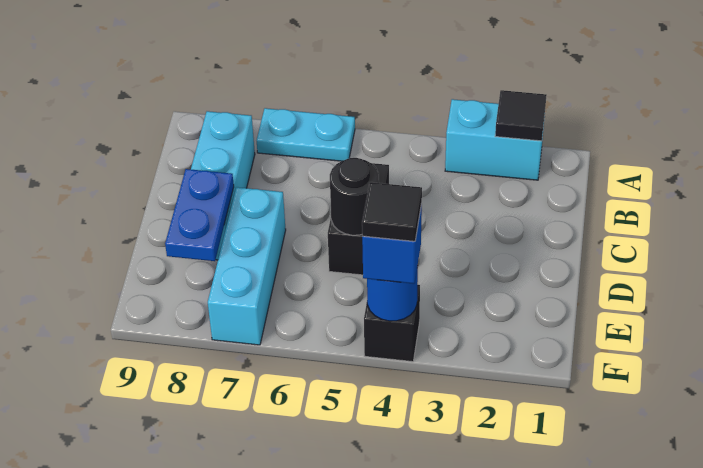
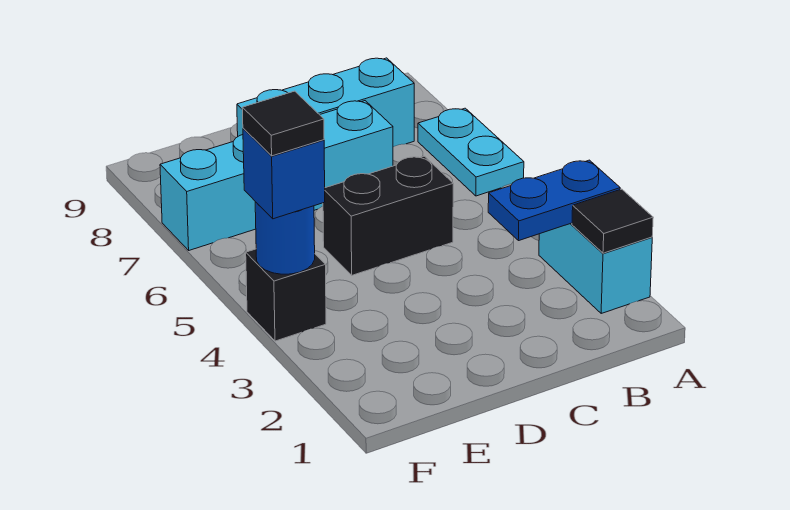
black 1x1 round brick [330,158,379,235] -> none
cyan 1x3 brick [208,187,286,345] -> cyan 1x4 brick [160,101,393,250]
blue 1x2 plate [165,169,234,261] -> blue 1x2 plate moved to [488,160,620,241]

